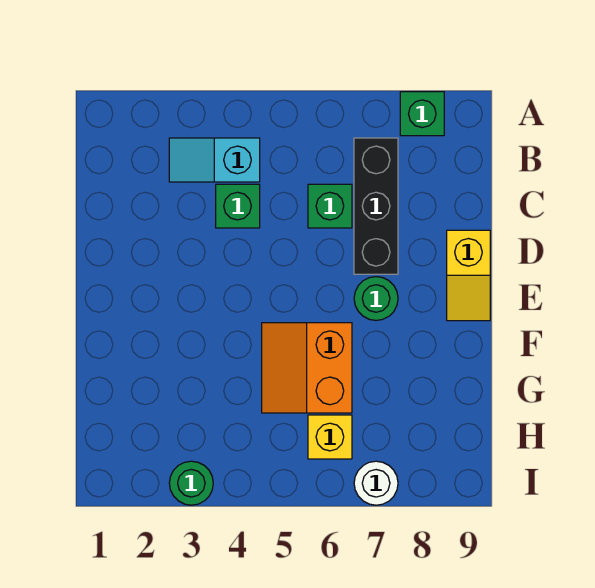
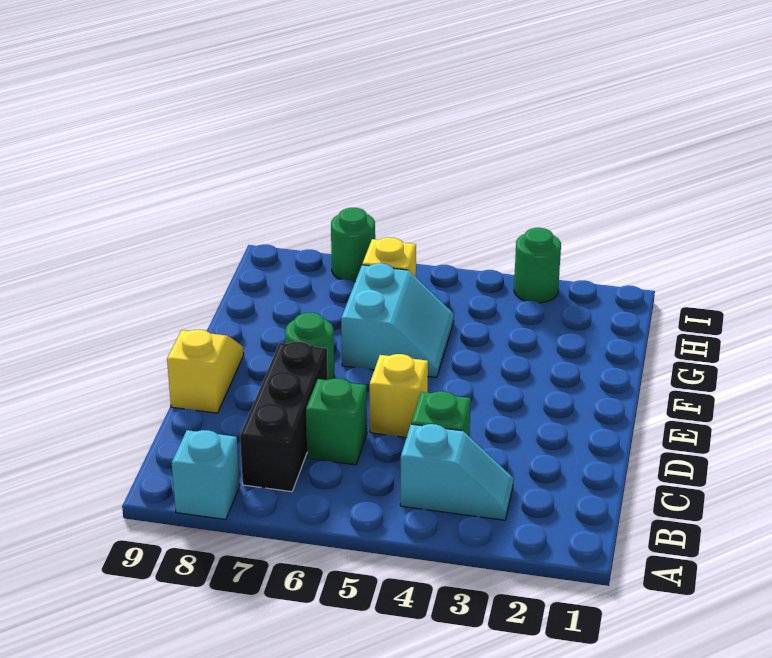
green 1x1 brick [400,92,444,136] -> cyan 1x1 brick [172,430,240,519]
none -> yellow 1x1 brick [370,354,428,437]
orange 2x2 slope [262,323,352,413] -> cyan 2x2 slope [341,263,454,378]
white 1x1 round brick [354,461,398,505] -> green 1x1 round brick [331,208,375,282]

